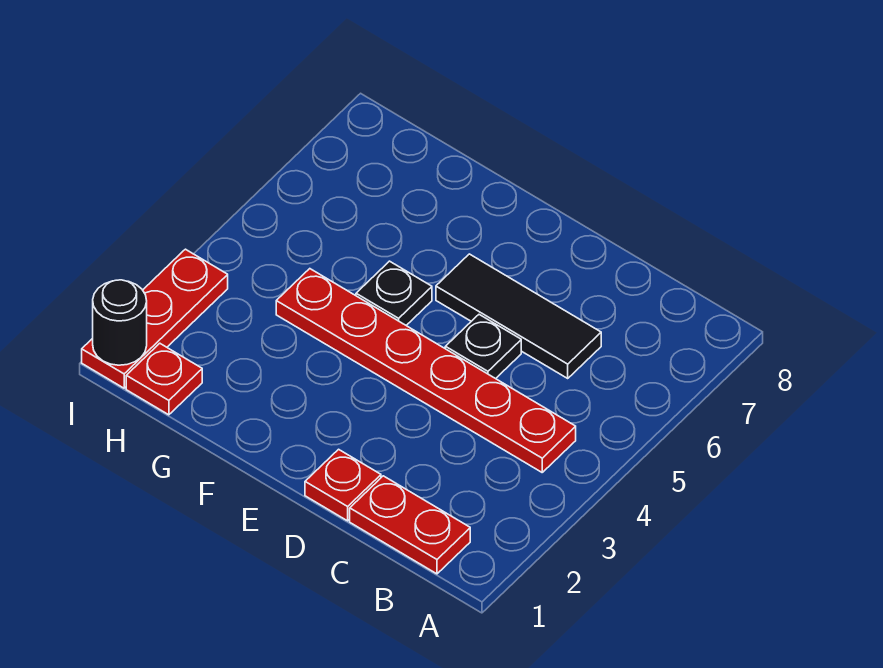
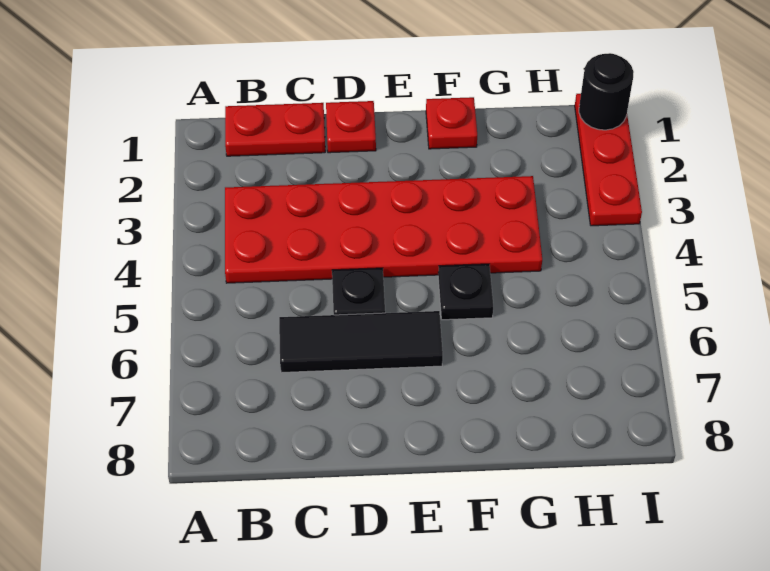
red 1x6 plate [276,269,576,472] -> red 2x6 plate [225,176,542,283]
red 1x1 plate [126,343,202,415] -> red 1x1 plate moved to [426,97,477,149]

